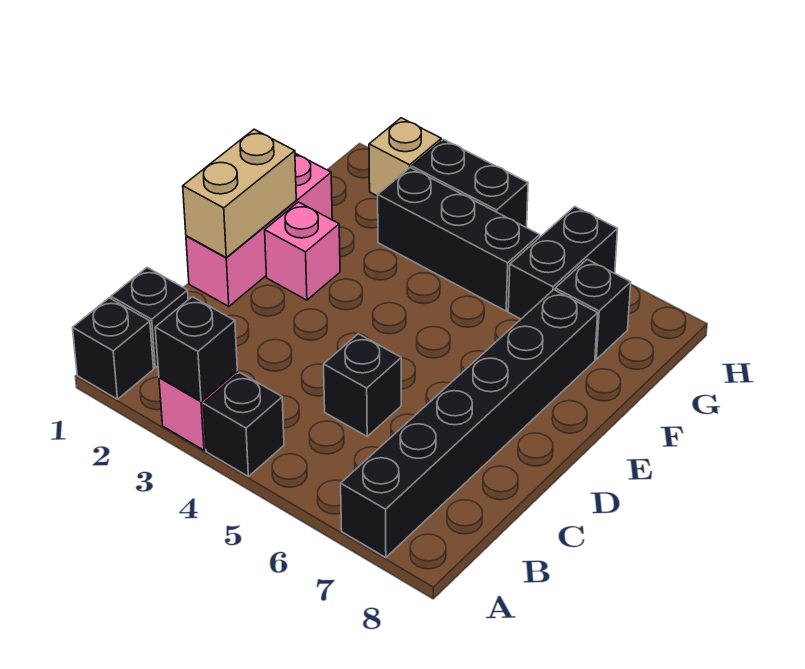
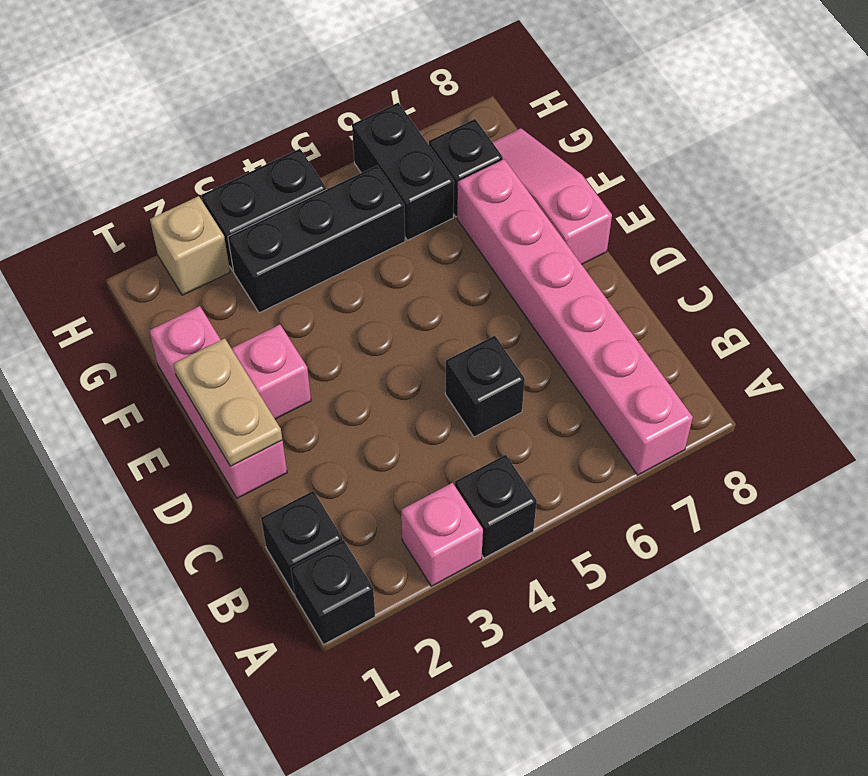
black 1x1 brick [155,297,237,401] -> none
black 1x6 brick [341,290,598,558] -> pink 1x6 brick [457,159,693,475]
tan 1x2 brick [183,129,296,257] -> tan 1x2 plate [174,338,282,466]
none -> pink 1x3 slope [492,128,612,264]

